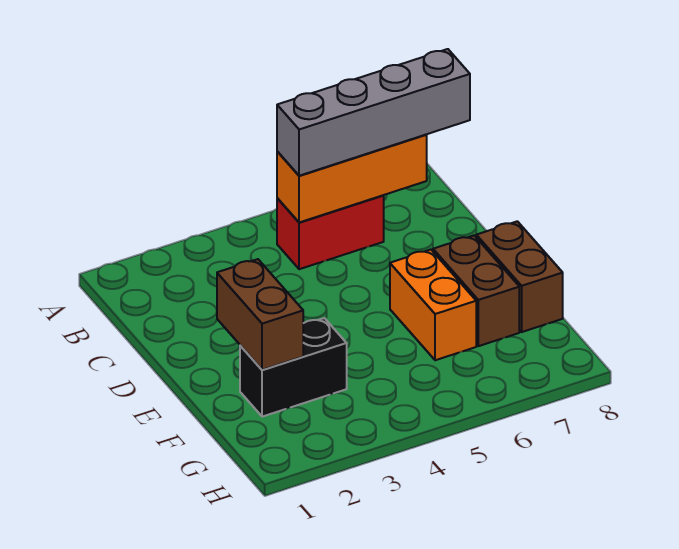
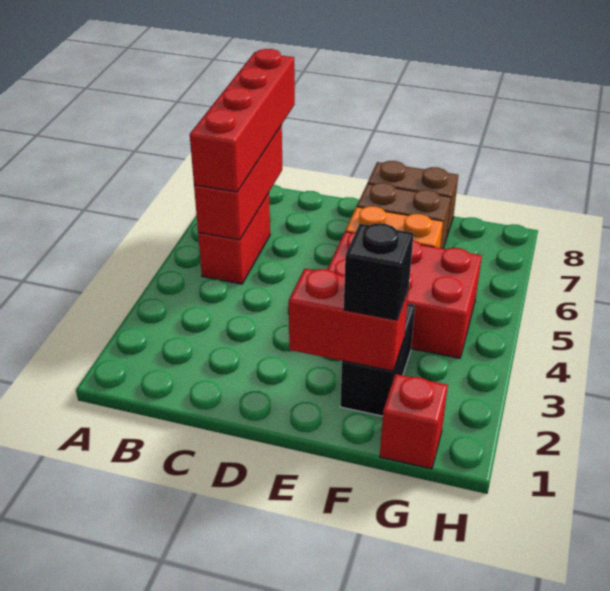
orange 1x3 brick [277,134,427,223] -> red 1x3 brick [194,125,282,240]
grey 1x4 brick [277,49,470,176] -> red 1x4 brick [190,49,295,192]
brown 1x2 brick [217,259,303,370] -> red 1x2 brick [289,269,409,371]
none -> red 2x3 brick [327,232,482,358]
none -> black 1x1 brick [344,223,414,320]
none -> red 1x1 brick [380,374,448,469]

